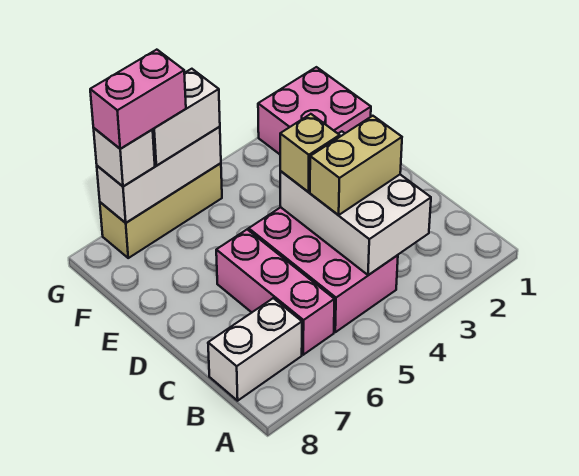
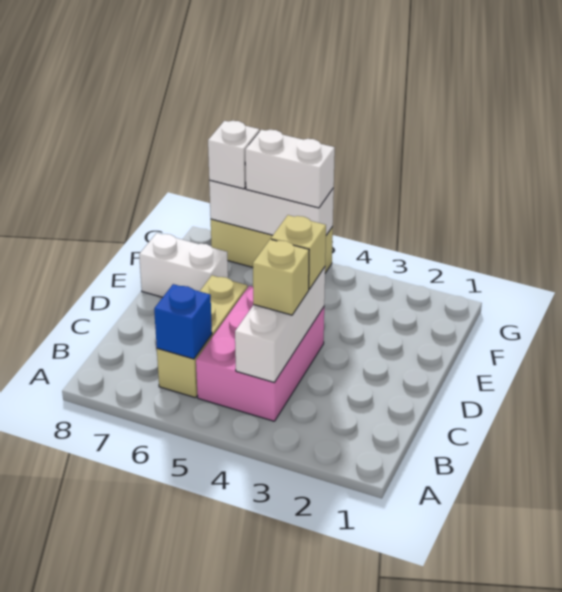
white 2x3 brick [280,131,431,275] -> white 1x3 brick [235,267,325,382]
pink 1x3 brick [216,230,335,355] -> tan 1x3 brick [157,275,248,398]
none -> blue 1x1 brick [154,284,212,359]
white 1x2 brick [208,298,302,401] -> white 1x2 brick moved to [139,233,228,297]
tan 1x2 brick [310,116,402,215] -> tan 1x1 brick [253,239,309,315]
pink 2x2 brick [258,67,371,154] -> none
pink 1x2 brick [90,50,186,149] -> none

